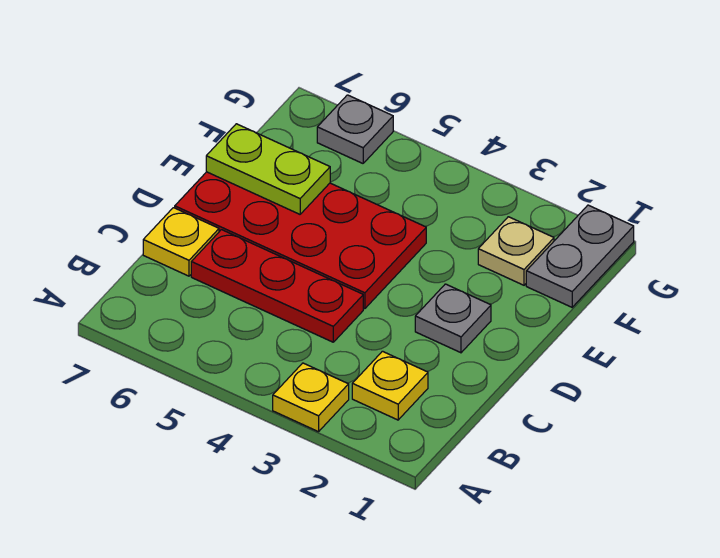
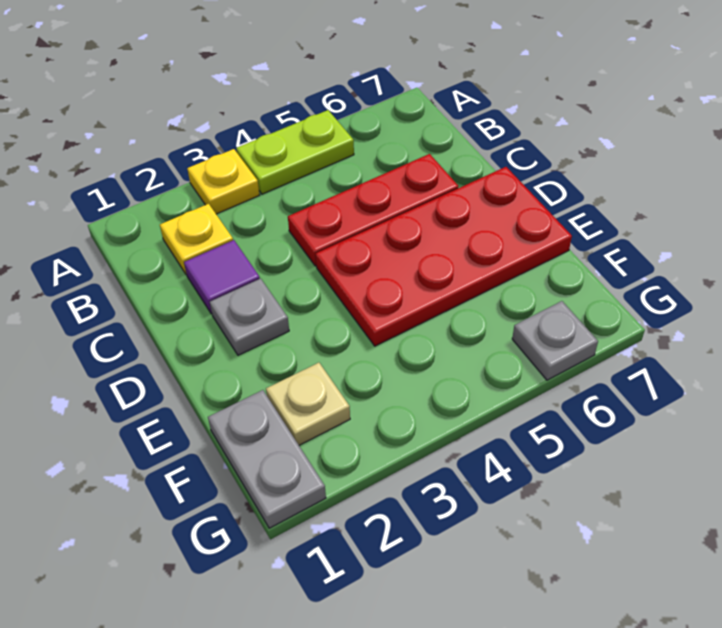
none -> purple 1x1 tile [184,240,260,314]
yellow 1x1 plate [143,208,219,276] -> none
lime 1x2 plate [206,124,330,214] -> lime 1x2 plate moved to [236,110,354,194]

